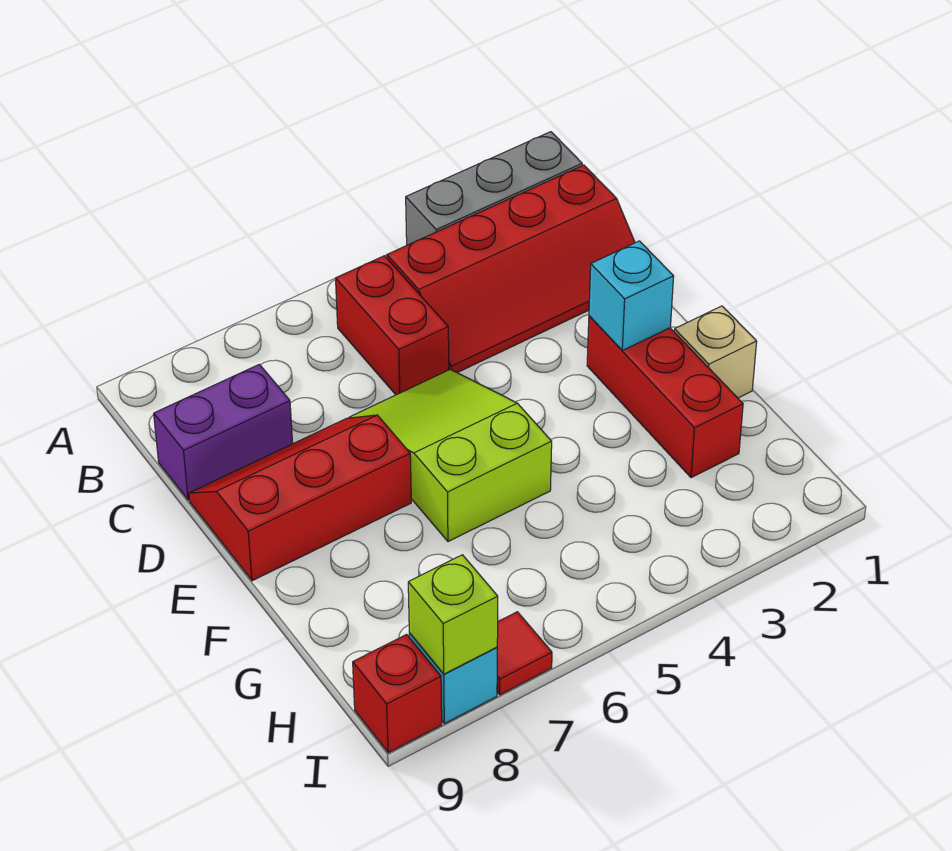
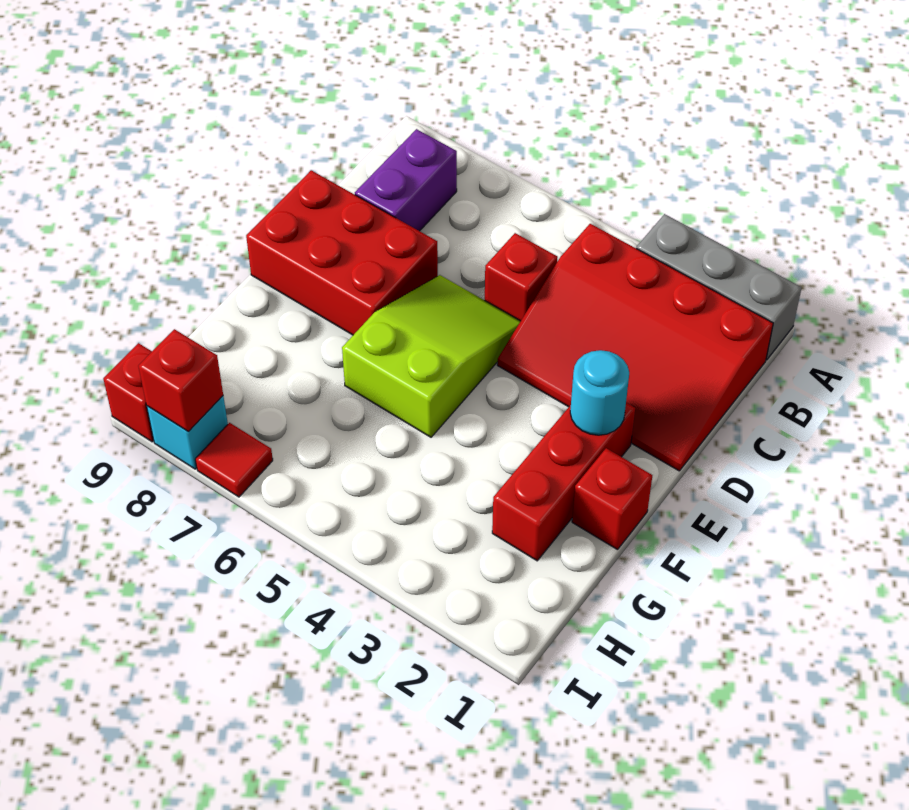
red 2x4 slope [387,165,635,373] -> red 3x4 slope [497,224,773,471]
red 1x2 brick [336,256,449,395] -> red 1x1 brick [485,233,558,321]
purple 1x2 brick [154,364,293,500] -> purple 1x2 brick turned to [355,129,457,231]
red 2x3 slope [189,415,411,581] -> red 2x3 brick [246,170,438,335]
cyan 1x1 brick [589,241,674,351] -> cyan 1x1 round brick [570,350,629,435]
tan 1x1 brick [674,306,757,398] -> red 1x1 brick [572,448,652,550]
lime 1x1 brick [408,555,498,674] -> red 1x1 brick [138,329,223,432]

